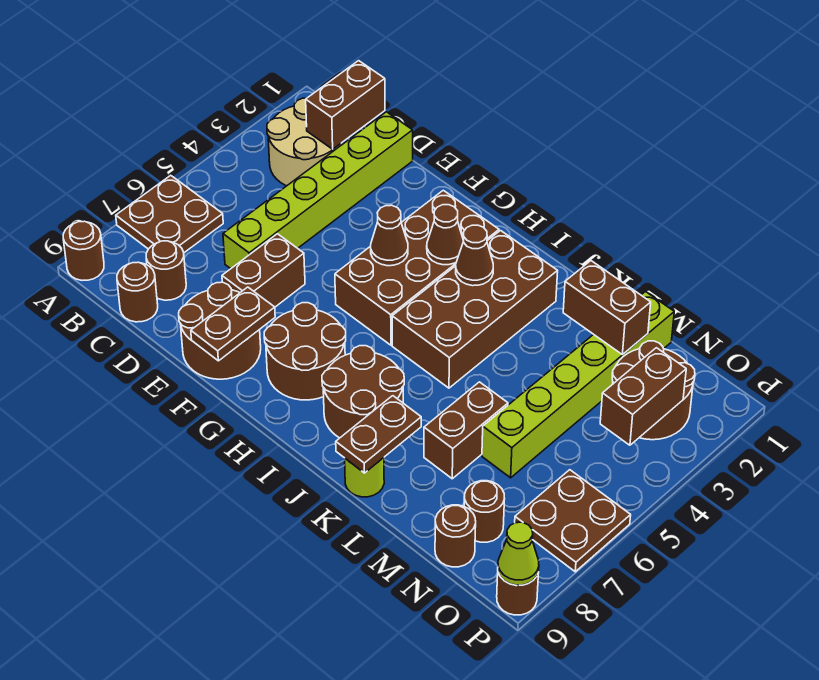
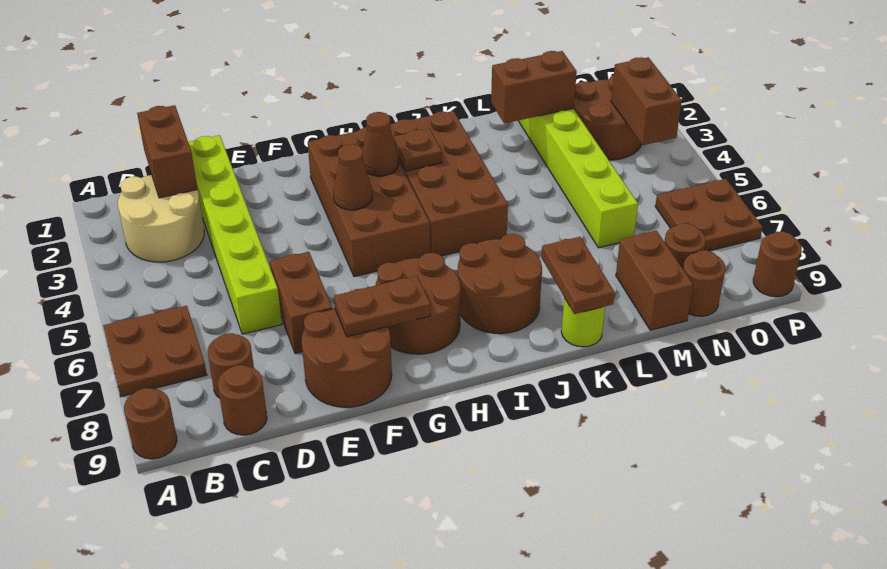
brown 1x2 plate [191,287,275,361] -> brown 1x2 plate turned to [334,276,431,337]
brown 1x1 cone [456,225,493,286] -> brown 1x1 plate [394,129,442,171]
brown 1x2 brick [424,382,508,479] -> brown 1x2 brick moved to [616,231,693,330]
lime 1x1 cone [498,522,539,585] -> none

